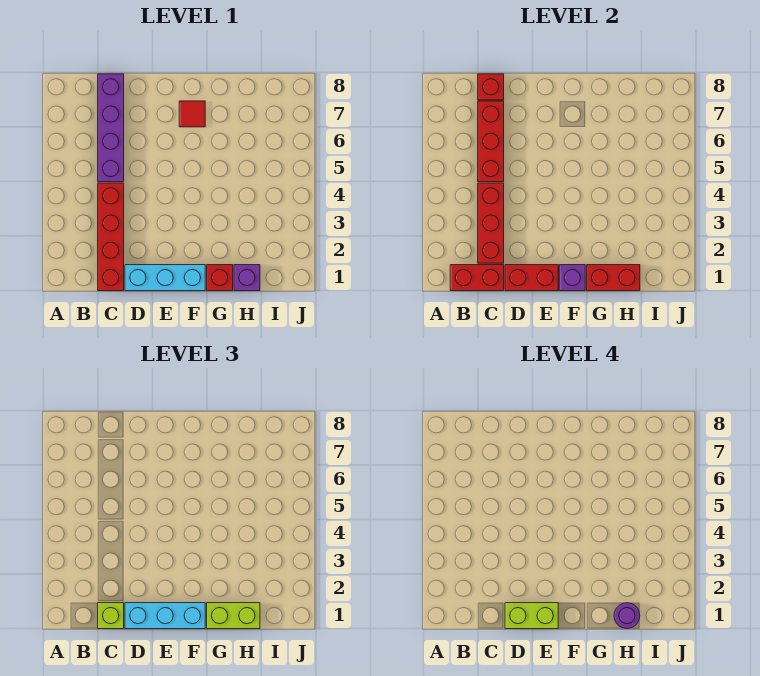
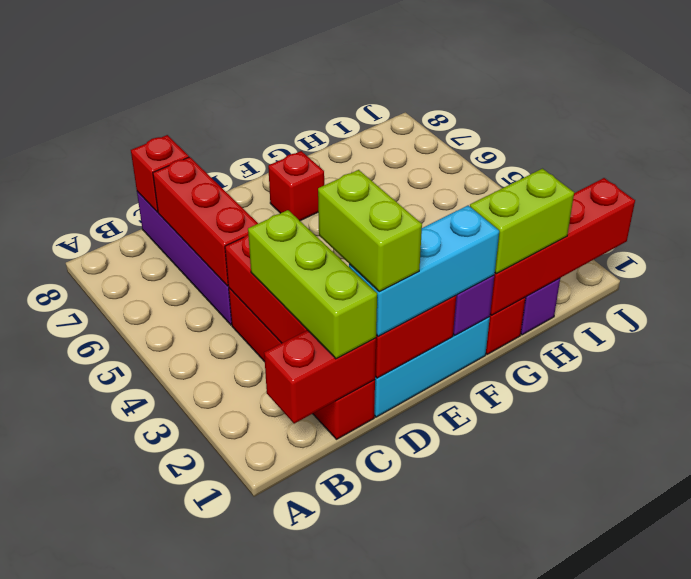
lime 1x1 brick [98,603,124,629] -> lime 1x3 brick [248,210,377,359]
lime 1x2 brick [505,603,558,629] -> lime 1x2 brick turned to [318,170,422,292]
red 1x1 tile [179,101,205,127] -> red 1x1 brick [268,151,324,221]
red 1x2 brick [587,265,640,291] -> red 1x4 brick [490,178,635,315]
purple 1x1 round brick [614,603,640,629] -> none

